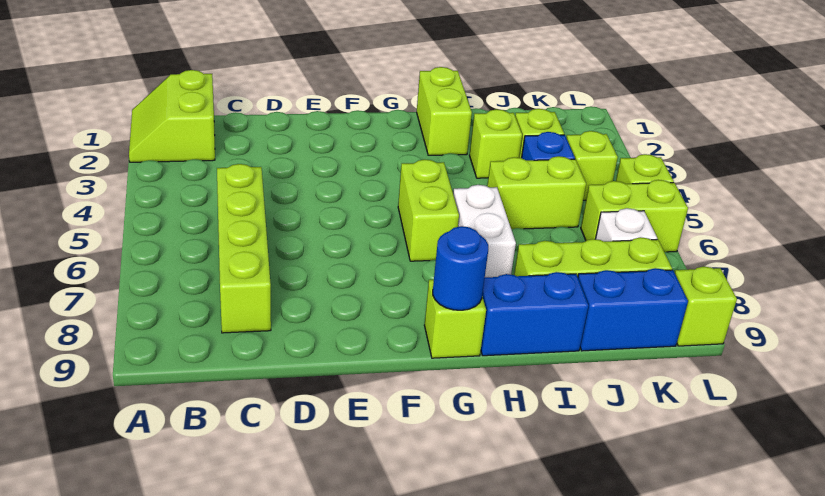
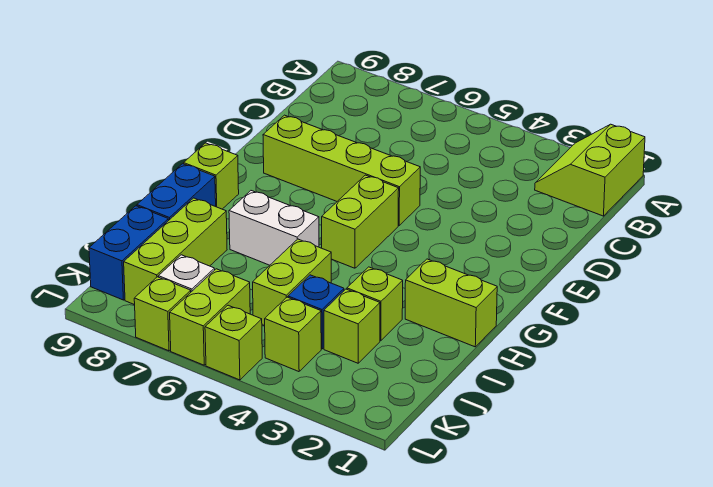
lime 2x2 slope [129,70,215,162] -> lime 2x2 slope turned to [535,124,645,216]
lime 1x4 brick [217,164,271,333] -> lime 1x4 brick moved to [263,115,420,225]
lime 1x2 brick [398,159,459,261] -> lime 1x2 brick turned to [322,175,399,268]
blue 1x1 round brick [433,226,488,310] -> none
lime 1x1 brick [675,267,737,346] -> lime 1x1 brick moved to [134,277,191,351]

